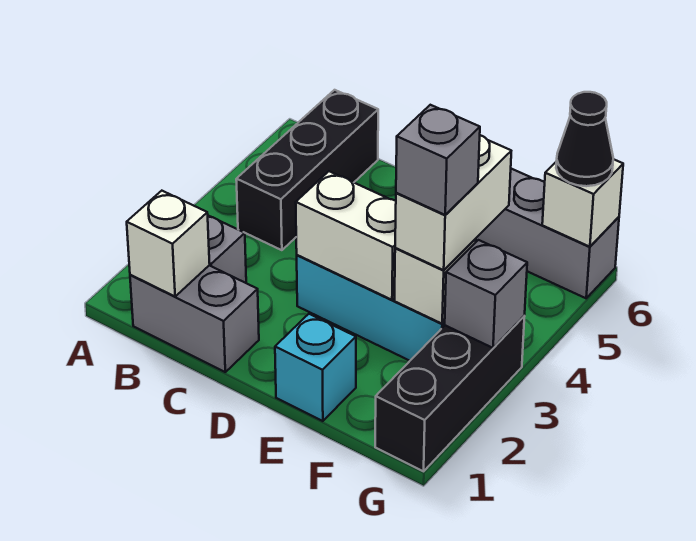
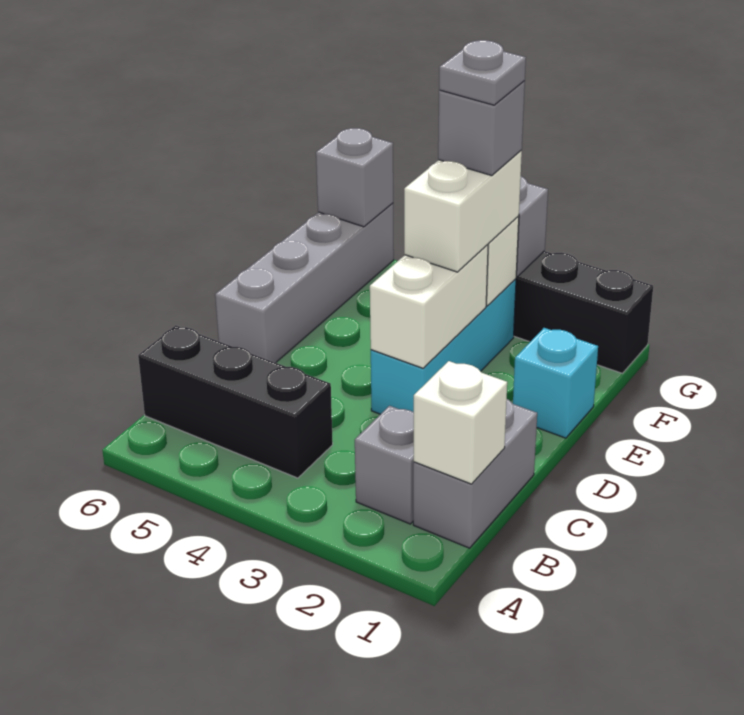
white 1x2 brick [395,135,511,270] -> white 1x2 brick turned to [404,151,522,272]
none -> grey 1x1 plate [439,40,526,105]
white 1x1 brick [542,159,623,247] -> grey 1x1 brick [316,128,393,227]
black 1x1 cone [556,92,613,186] -> none

